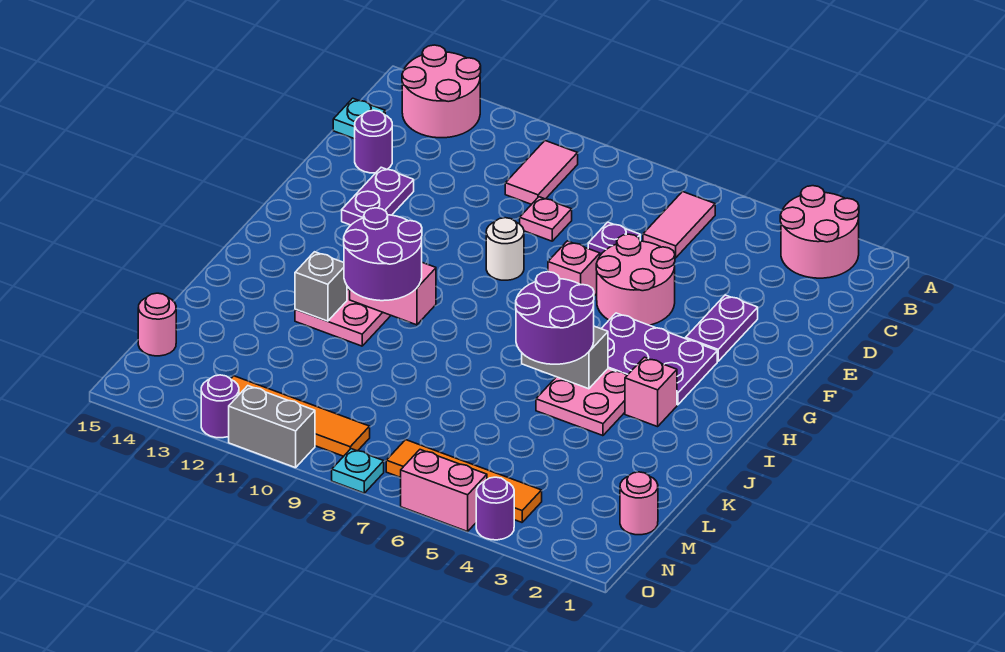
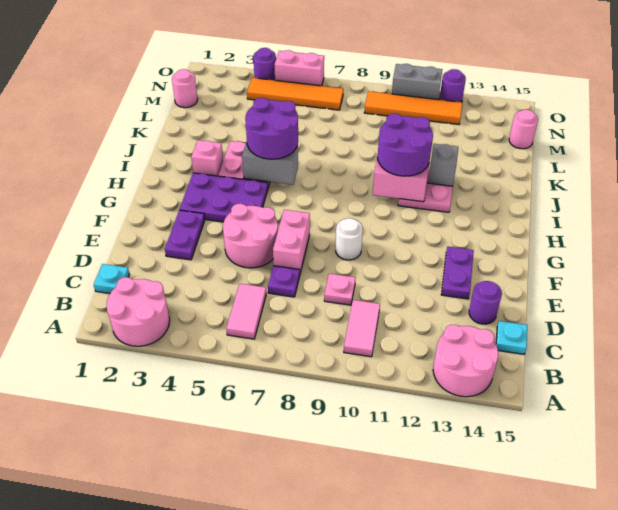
pink 1x1 brick [548,241,600,296] -> pink 1x2 brick [273,210,310,273]
cyan 1x1 plate [332,449,384,493] -> cyan 1x1 plate moved to [94,264,129,293]

